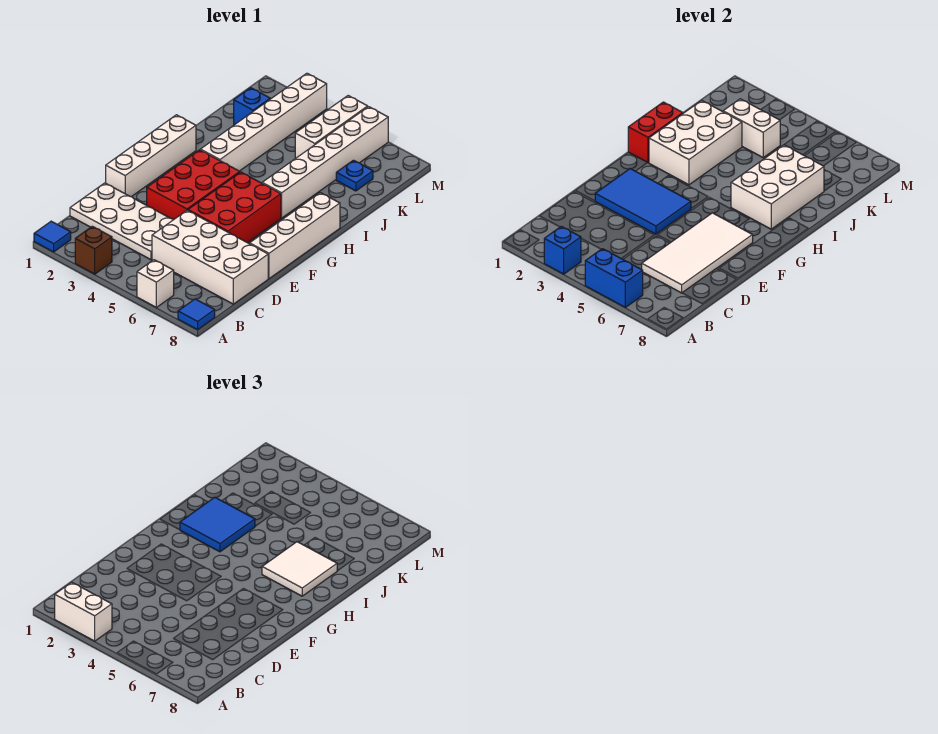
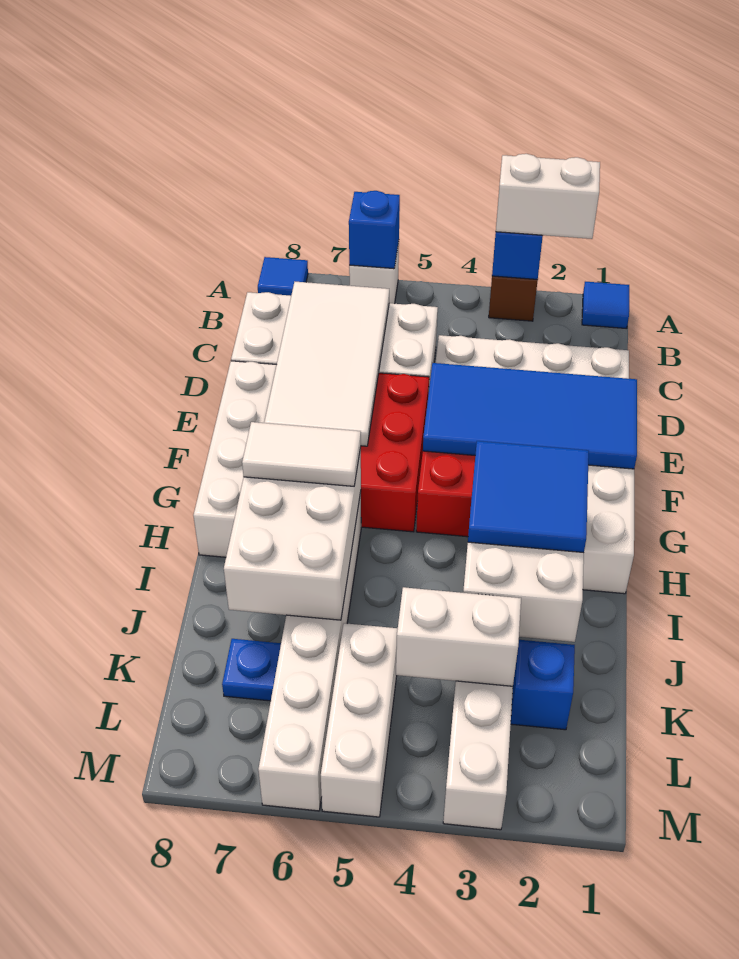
blue 1x2 brick [585,249,643,307] -> blue 1x1 brick [349,191,400,269]
blue 2x3 tile [595,169,691,234] -> blue 2x4 tile [423,363,637,469]
red 1x2 brick [628,102,683,163] -> none
white 2x2 tile [262,542,337,596] -> white 1x2 tile [242,422,361,486]

